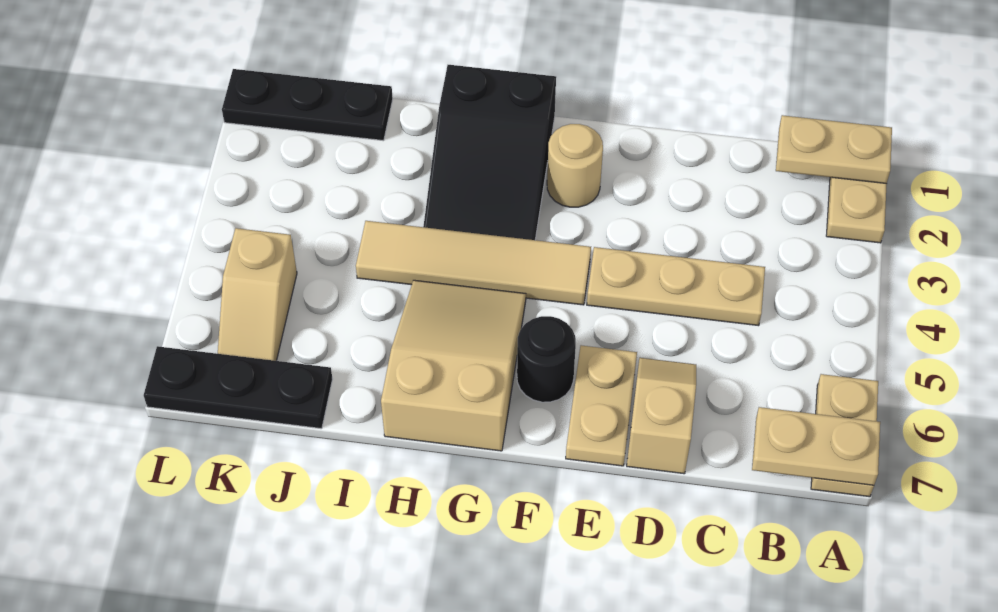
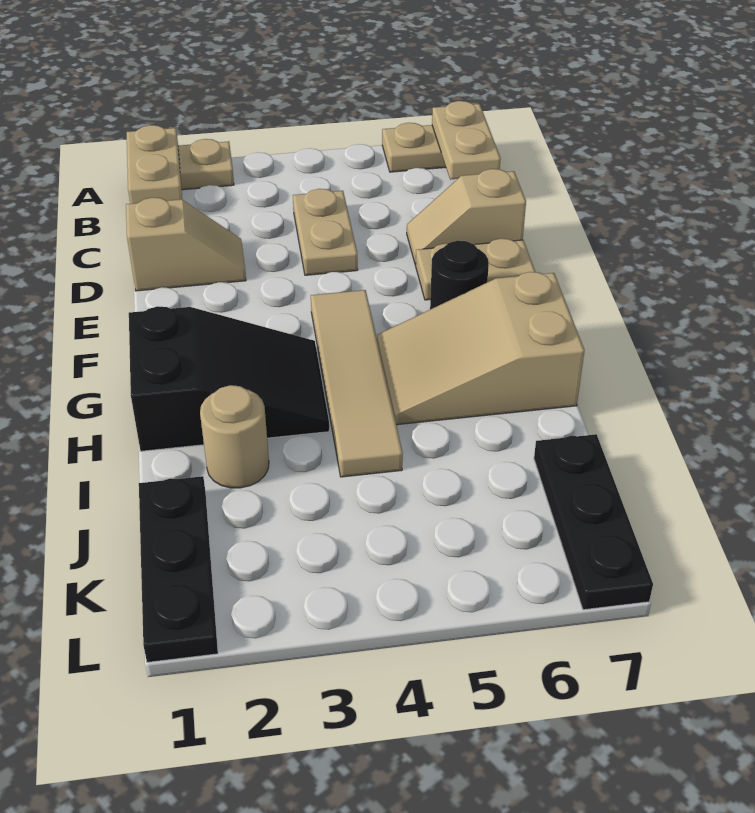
tan 1x3 plate [587,247,765,326] -> tan 1x2 plate [293,189,358,275]
tan 1x1 round brick [547,124,603,207] -> tan 1x1 round brick moved to [200,385,269,488]
tan 1x2 slope [218,228,297,361] -> tan 1x2 slope moved to [126,198,246,291]

